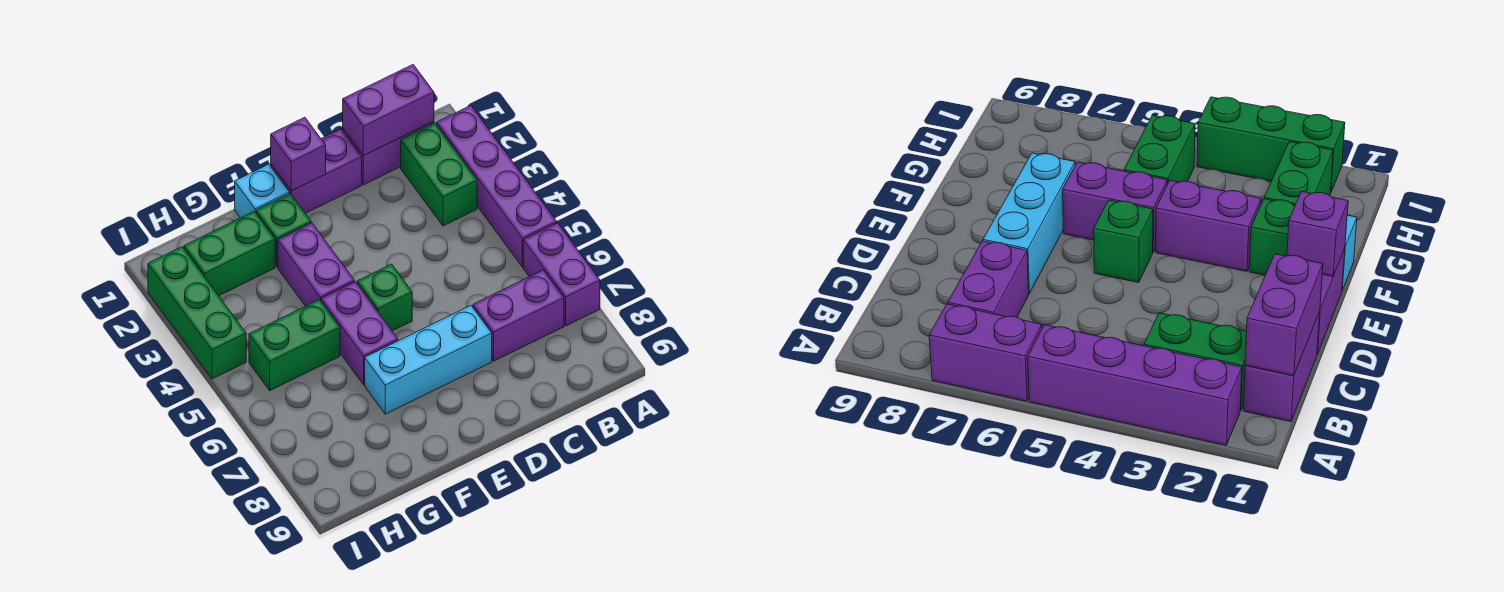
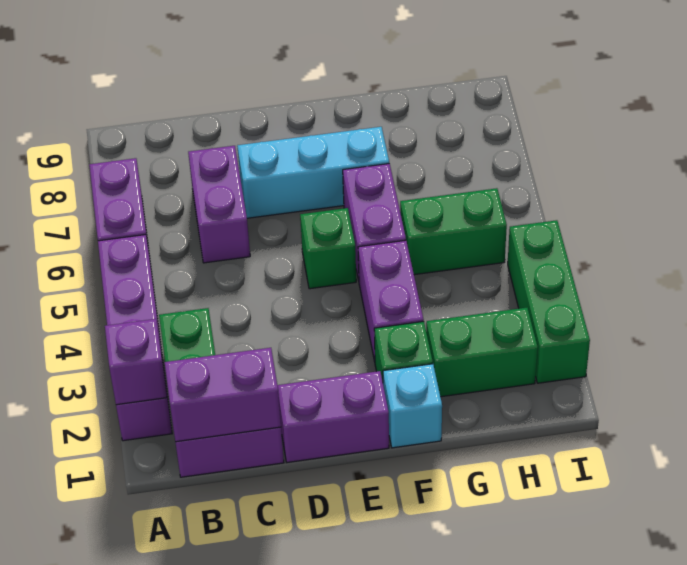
purple 1x2 brick [473,270,564,361] -> purple 1x2 brick turned to [188,146,250,263]
purple 1x1 brick [271,117,326,191] -> purple 1x1 brick moved to [105,319,167,405]

